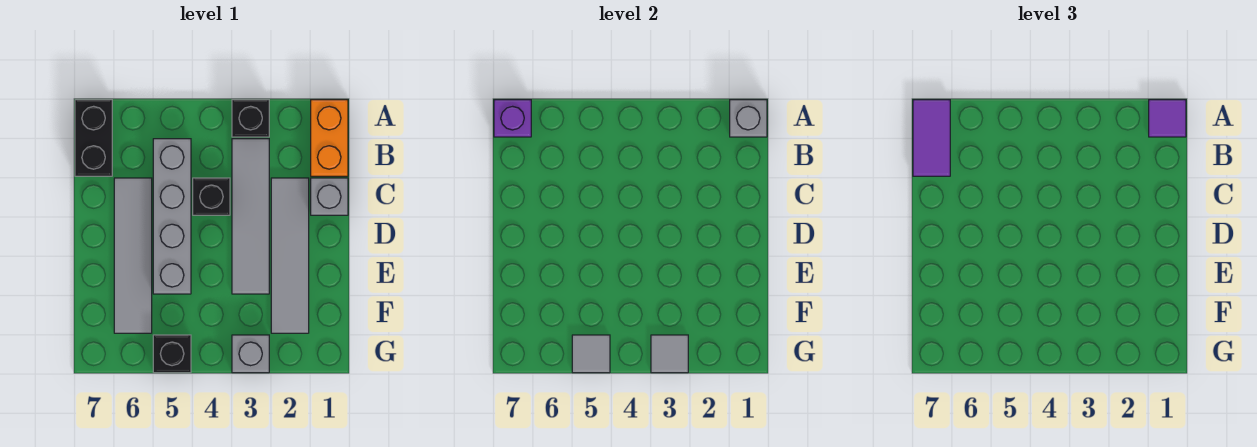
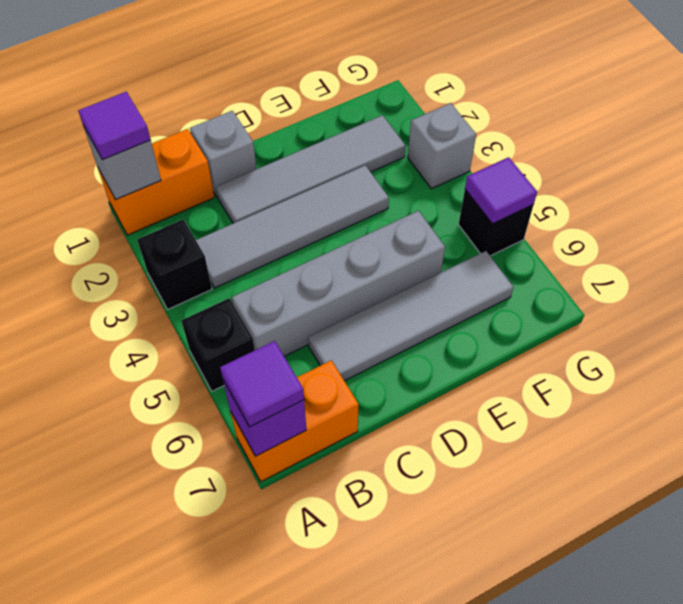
black 1x2 brick [75,100,112,176] -> orange 1x2 brick [231,360,359,482]
purple 1x2 tile [913,100,950,176] -> purple 1x1 tile [220,341,304,427]
black 1x1 brick [193,178,230,215] -> black 1x1 brick moved to [181,298,255,391]
grey 1x1 tile [651,335,688,373] -> none
grey 1x1 tile [572,335,610,373] -> purple 1x1 tile [465,157,537,224]

